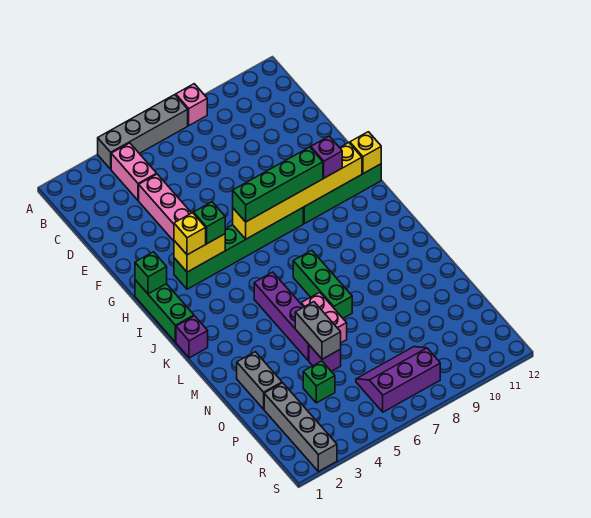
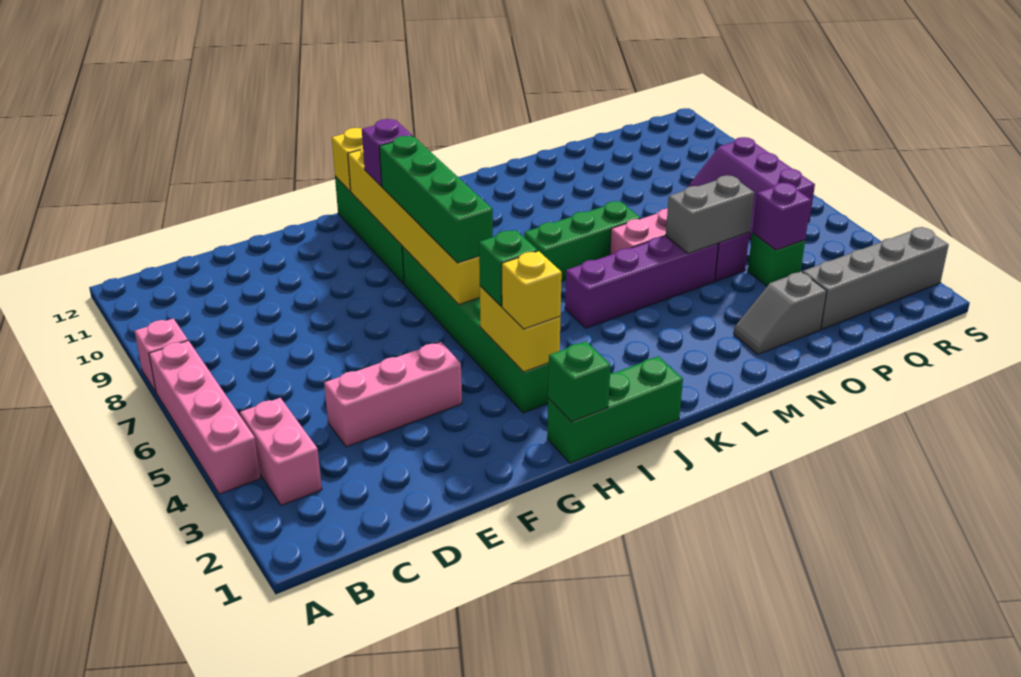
grey 1x4 brick [98,95,188,169] -> pink 1x4 brick [149,341,261,494]
pink 1x2 brick [111,143,157,200] -> pink 1x2 brick turned to [240,398,322,505]
purple 1x1 brick [176,316,208,358] -> purple 1x1 brick moved to [752,183,811,250]
grey 1x2 brick [237,352,282,409] -> grey 1x2 slope [734,272,827,354]

